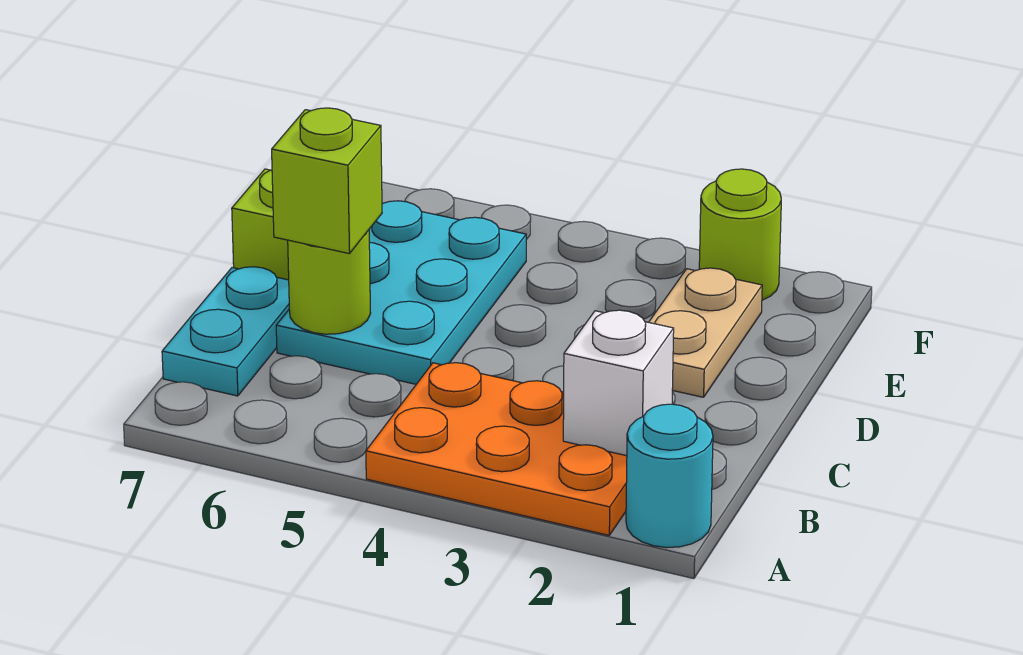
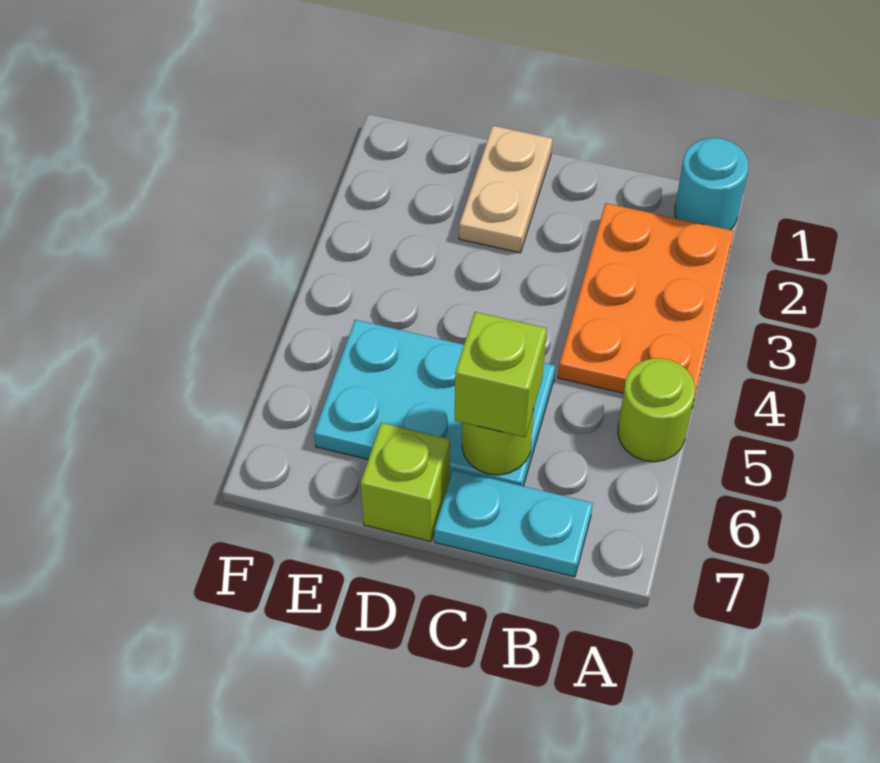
white 1x1 brick [563,310,674,456] -> none
tan 1x2 plate [649,268,762,397] -> tan 1x2 plate turned to [459,126,553,253]
lime 1x1 round brick [699,169,781,300] -> lime 1x1 round brick moved to [618,358,695,462]

